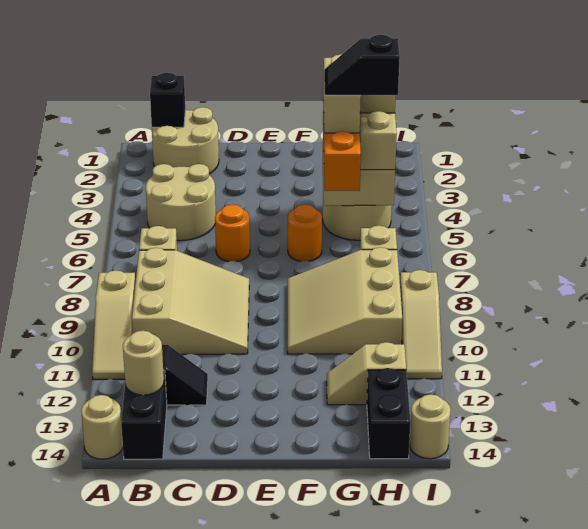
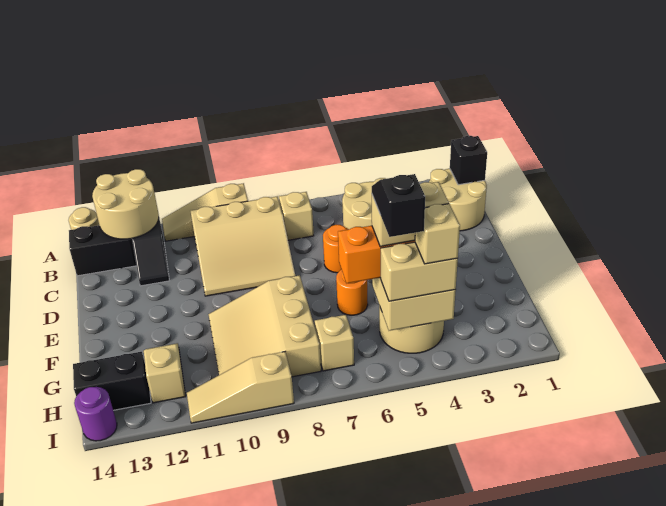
tan 1x1 round brick [123,331,164,395] -> tan 2x2 round brick [92,169,159,239]
tan 3x3 slope [288,247,402,354] -> tan 3x3 slope turned to [208,275,321,377]
tan 1x1 round brick [410,394,451,459] -> purple 1x1 round brick [74,387,117,441]

